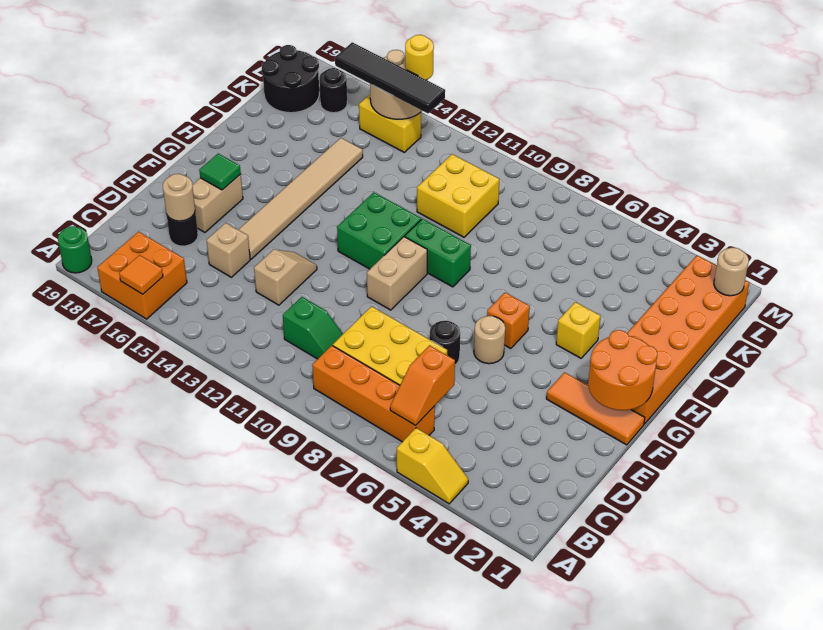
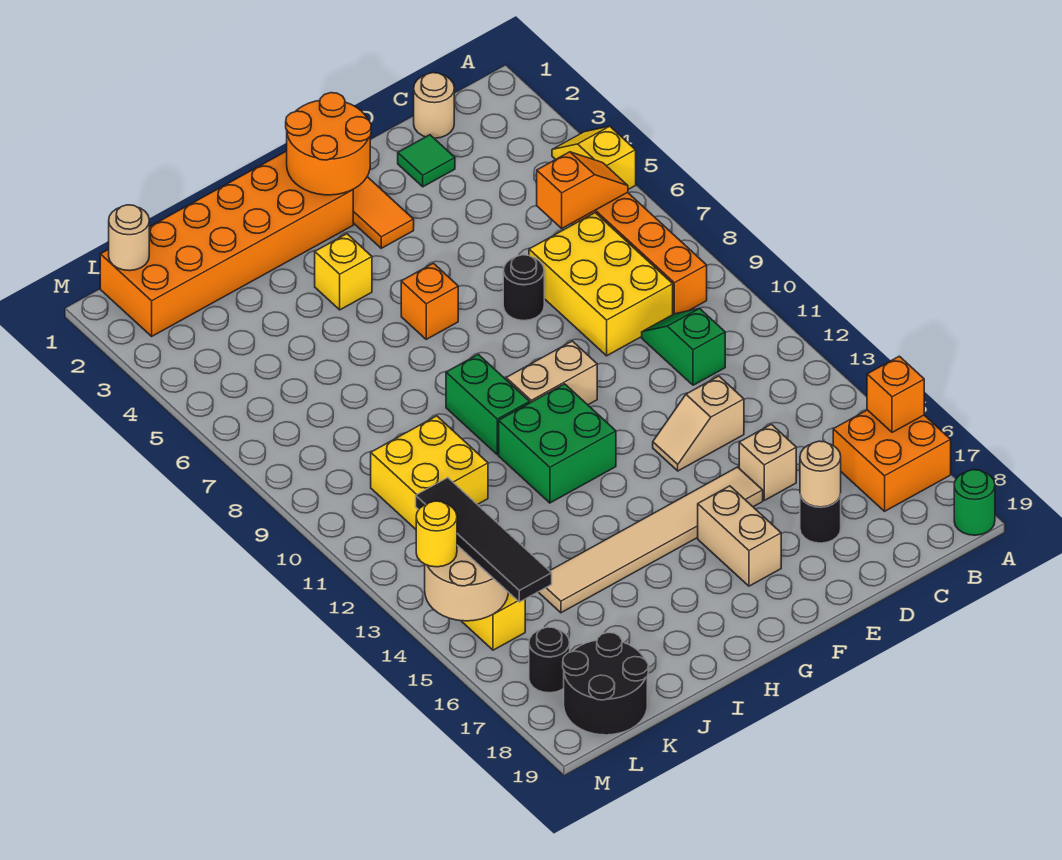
orange 1x1 tile [119,255,163,294] -> orange 1x1 brick [867,356,924,432]
tan 1x2 brick [192,174,243,232] -> tan 1x2 brick turned to [698,486,781,586]
tan 1x1 round brick [474,316,505,364] -> tan 1x1 round brick moved to [414,73,454,138]
green 1x1 tile [199,154,241,190] -> green 1x1 tile moved to [398,135,455,187]

